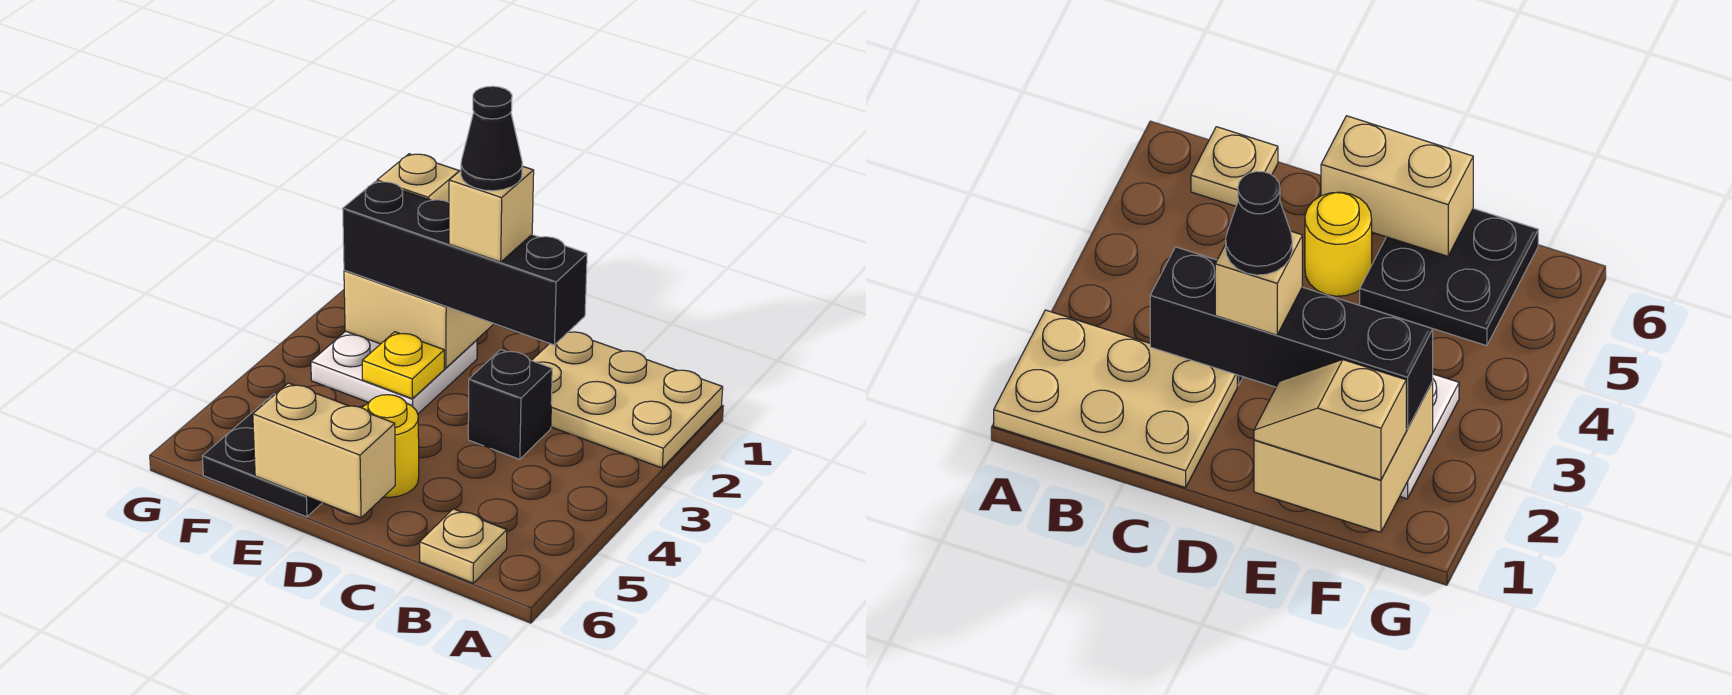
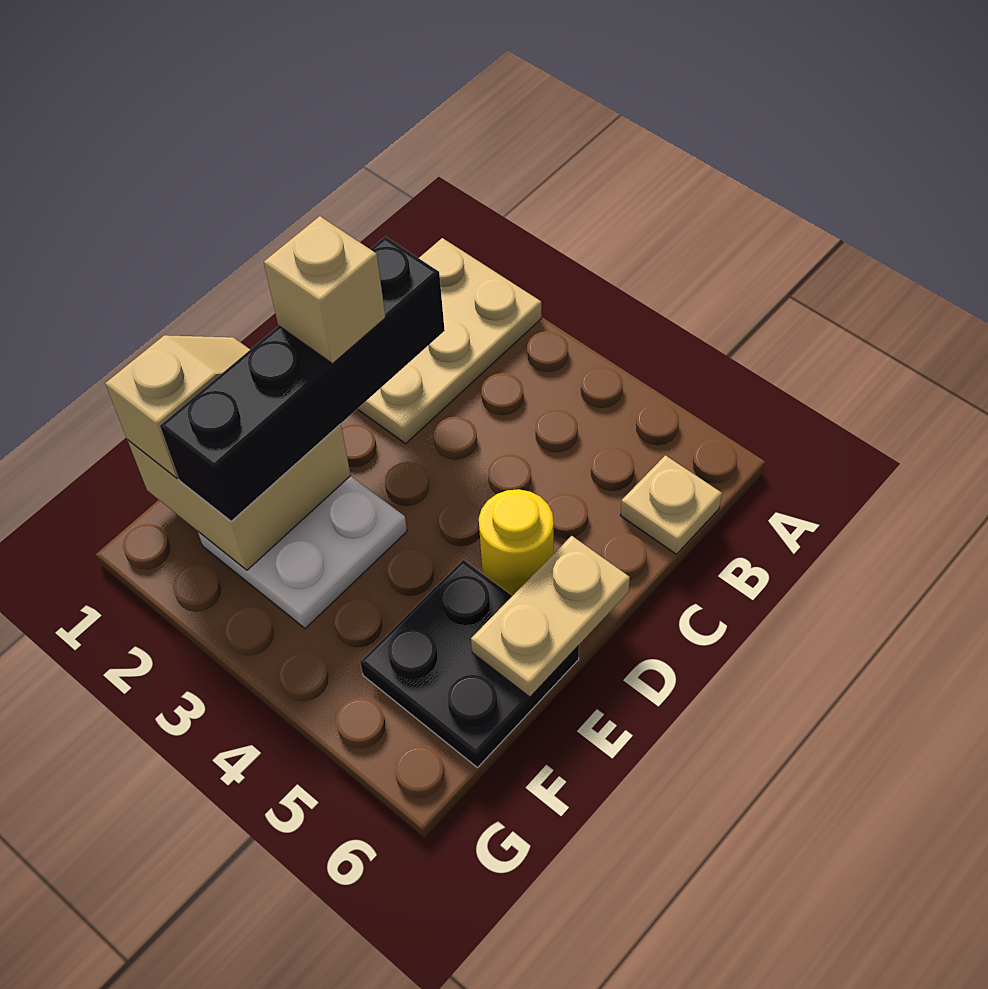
black 1x1 brick [468,350,552,459] -> none
black 1x1 cone [461,86,522,191] -> none
tan 1x2 brick [253,383,395,518] -> tan 1x2 plate [471,536,630,697]
yellow 1x1 plate [362,332,444,399] -> none

